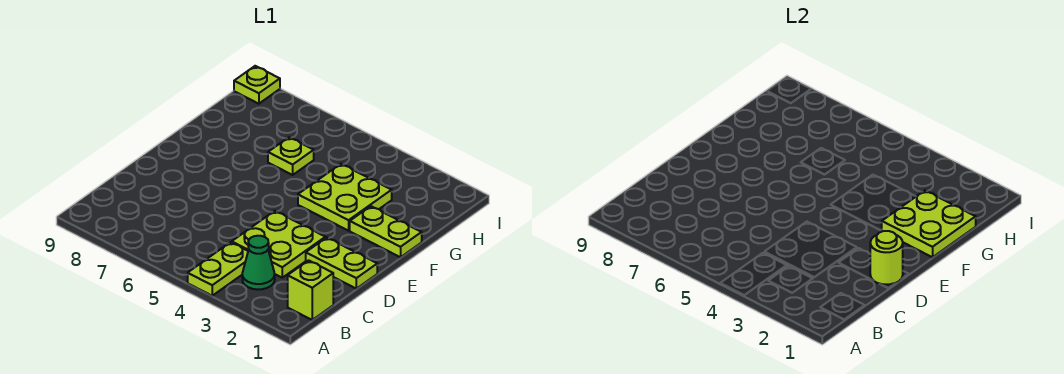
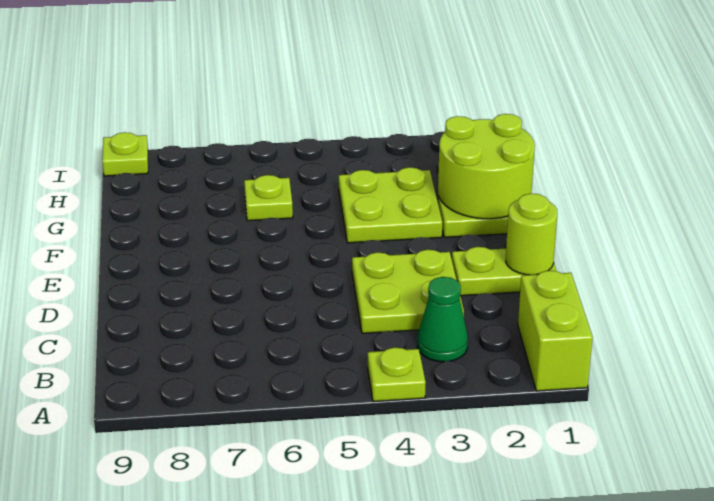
lime 1x2 plate [188,242,248,296] -> lime 1x1 plate [368,347,426,402]
lime 1x1 brick [288,260,333,320] -> lime 1x2 brick [518,271,593,391]
lime 2x2 plate [881,191,976,257] -> lime 2x2 round brick [438,114,535,219]

